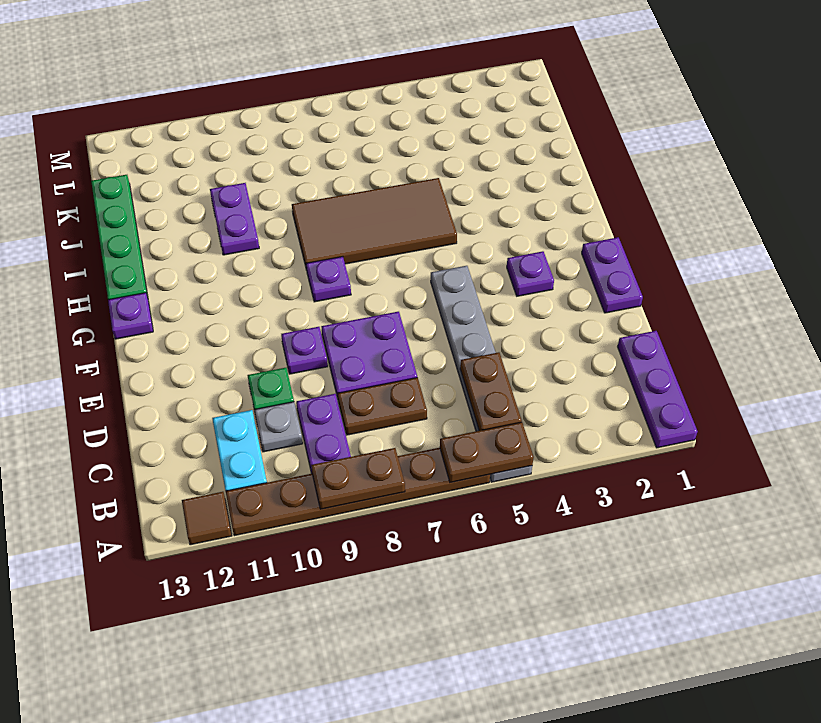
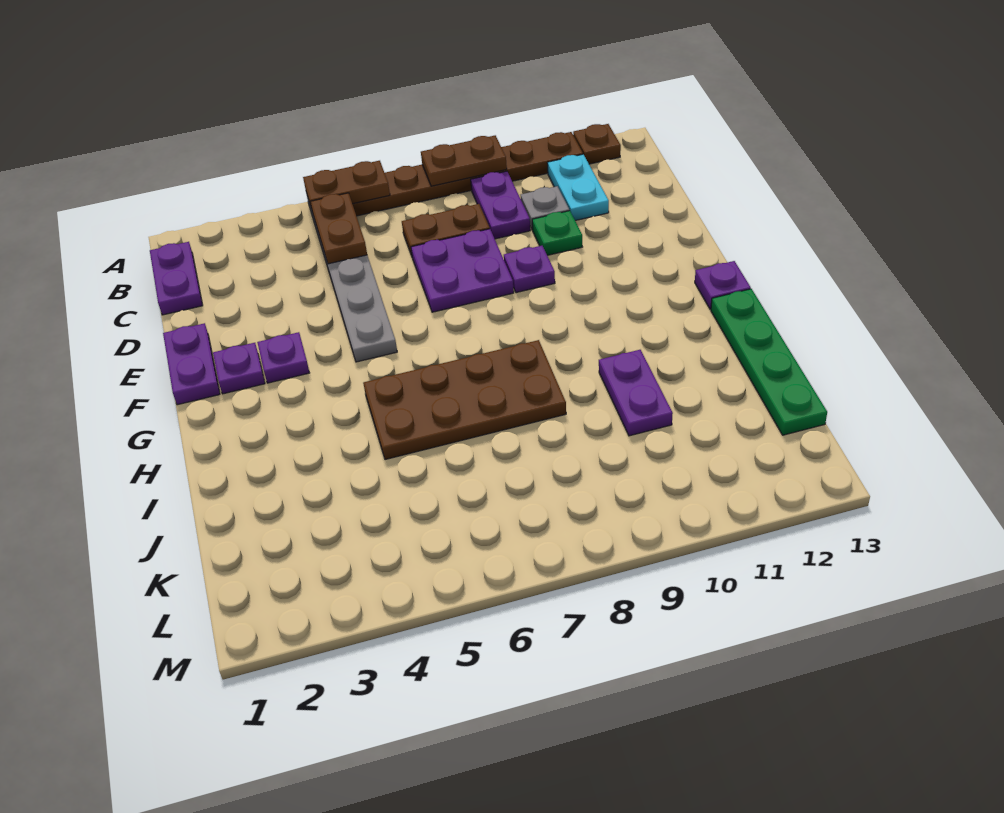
purple 1x3 plate [618,331,698,448] -> purple 1x2 plate [150,242,203,315]
brown 1x1 tile [182,492,232,545] -> brown 1x1 plate [573,124,621,164]
purple 1x1 plate [306,257,351,302] -> purple 1x1 plate moved to [213,343,265,394]
brown 2x4 tile [292,178,457,269] -> brown 2x4 plate [363,340,566,460]

